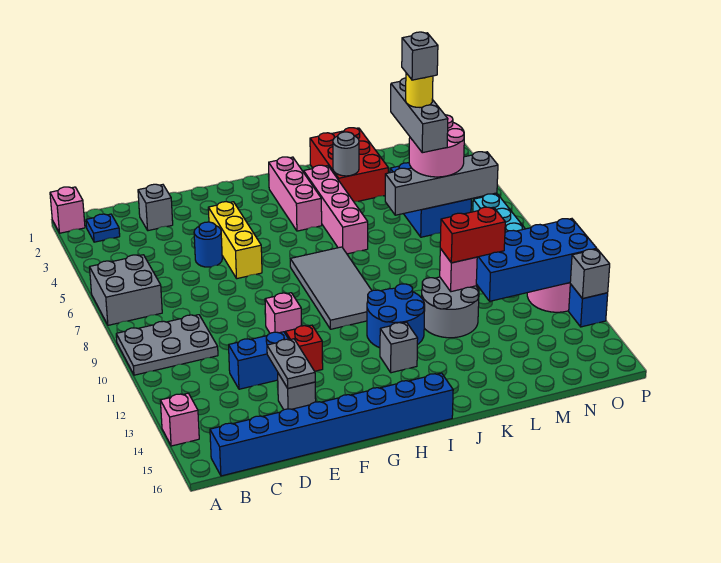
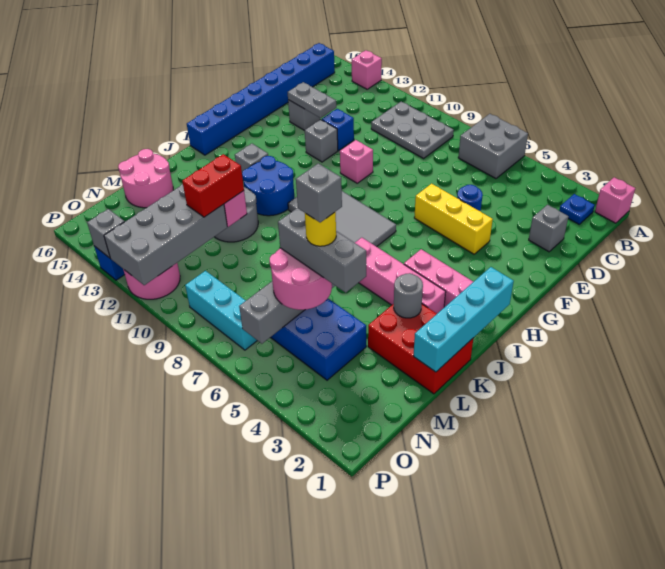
grey 2x3 plate [116,315,218,375] -> grey 2x3 plate turned to [371,102,454,158]
blue 1x2 brick [229,332,289,389] -> blue 1x1 brick [322,109,354,151]
red 1x1 brick [285,325,323,371] -> grey 1x1 brick [305,120,338,162]
none -> cyan 1x4 brick [414,267,514,372]
none -> pink 2x2 round brick [118,149,173,208]
blue 2x4 brick [476,219,597,301] -> grey 2x4 brick [104,184,227,285]

